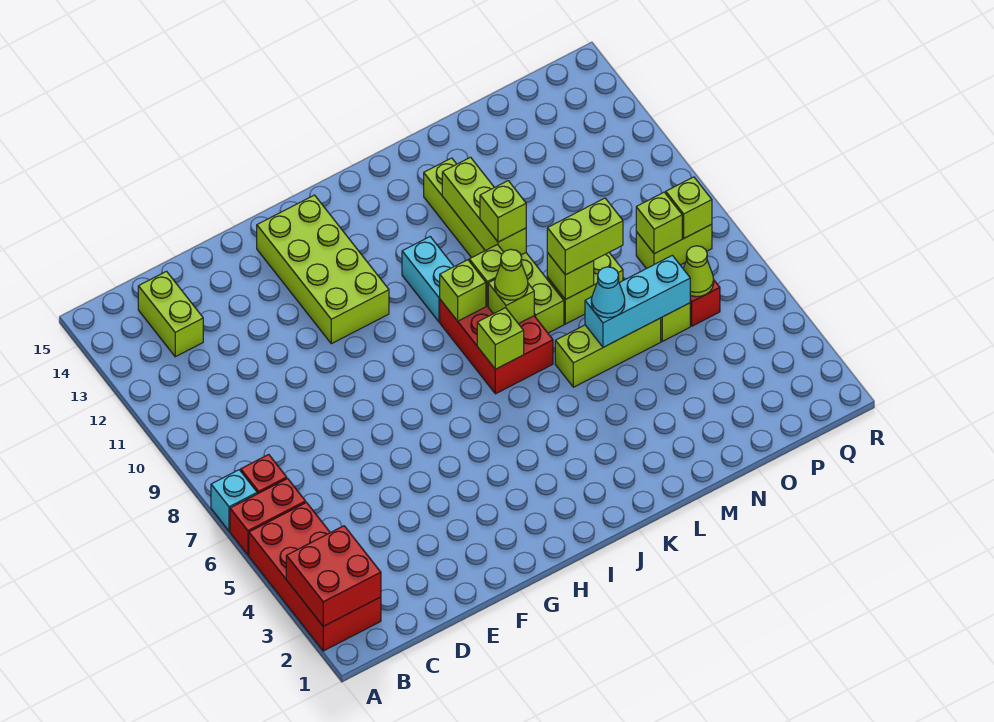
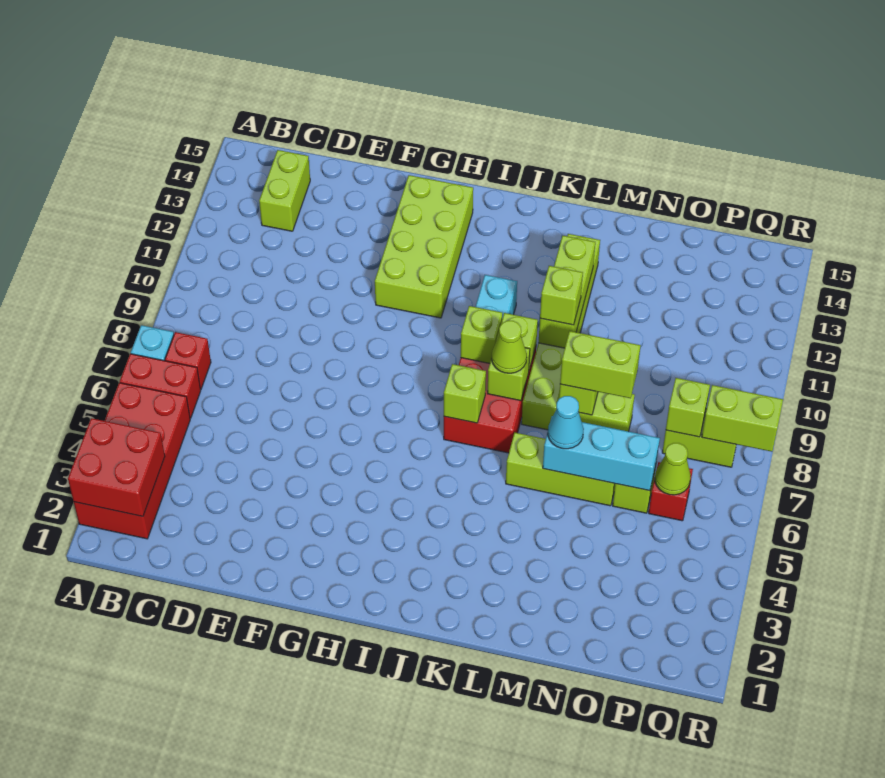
lime 1x1 brick [666,177,712,238] -> lime 1x2 brick [702,385,783,452]

